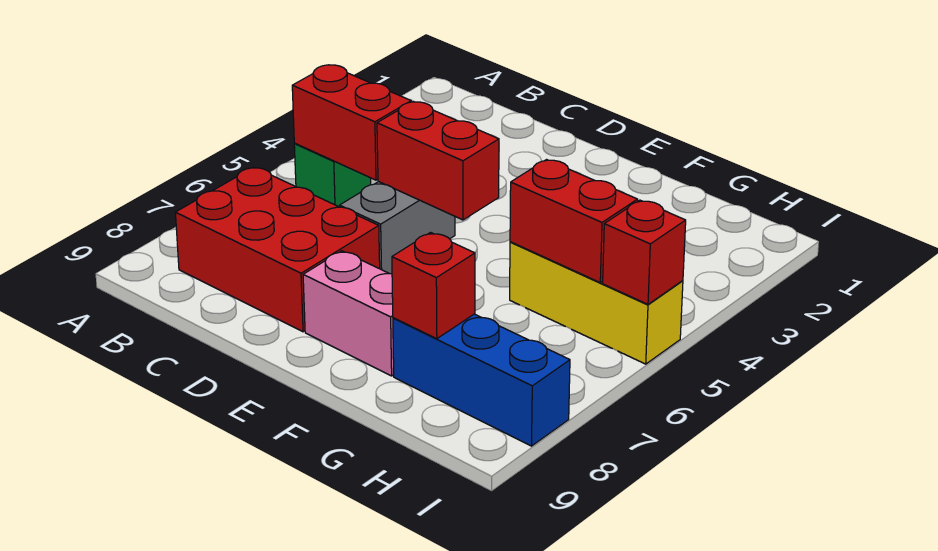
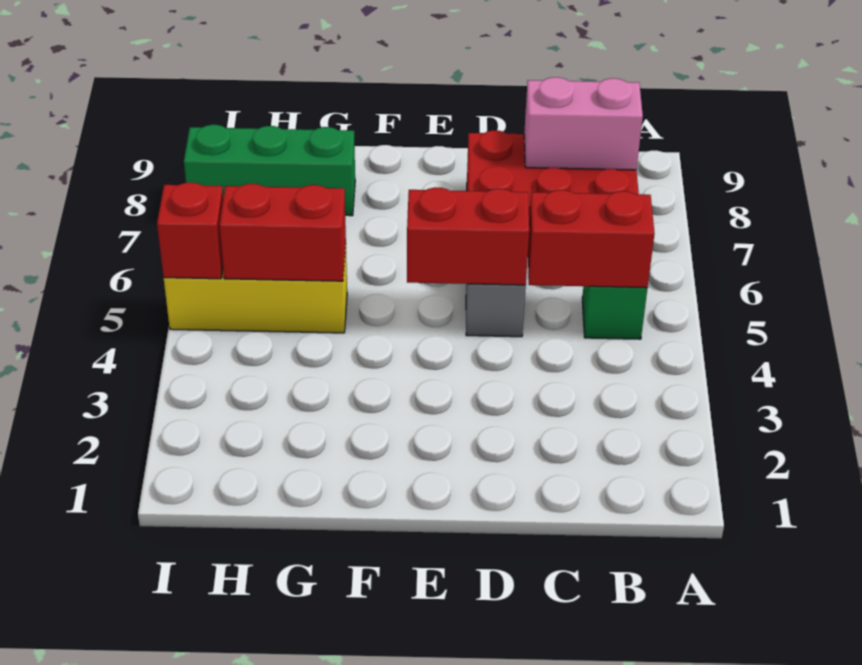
pink 1x2 brick [303,251,394,376] -> pink 1x2 brick moved to [524,77,643,170]
blue 1x3 brick [393,314,570,446] -> green 1x3 brick [184,125,355,216]
red 1x1 brick [392,233,475,339] -> none

